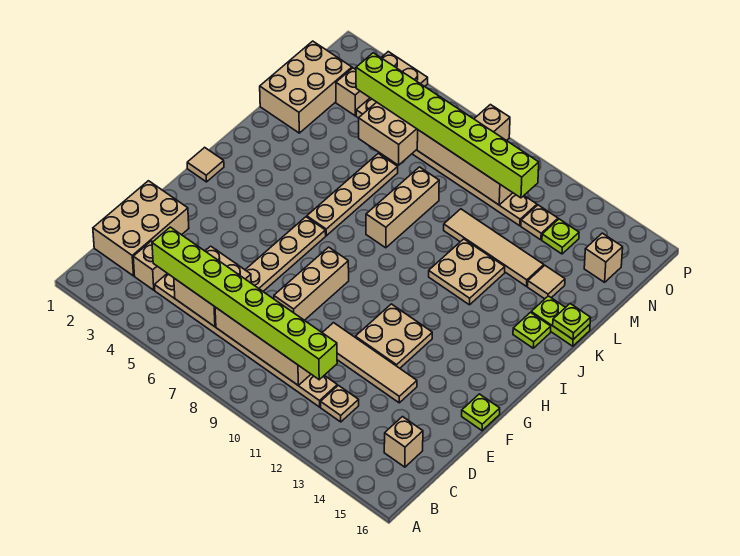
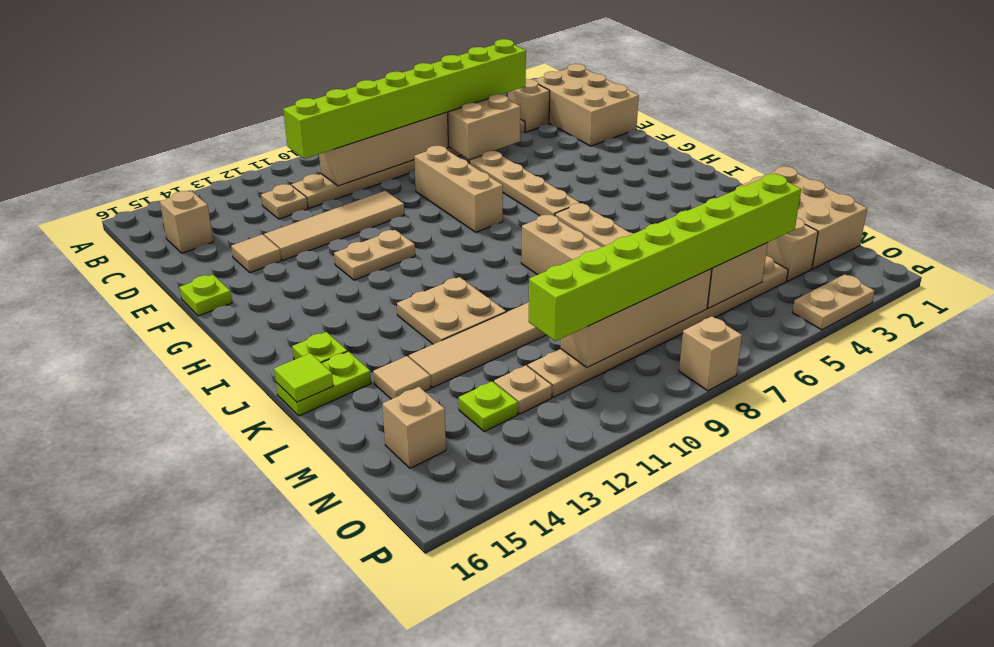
tan 2x2 plate [355,304,432,368] -> tan 1x2 plate [334,230,415,280]
tan 1x1 tile [187,147,224,182] -> tan 1x1 tile moved to [231,234,281,273]
lime 1x1 plate [553,304,591,339] -> lime 1x1 tile [274,353,333,402]

